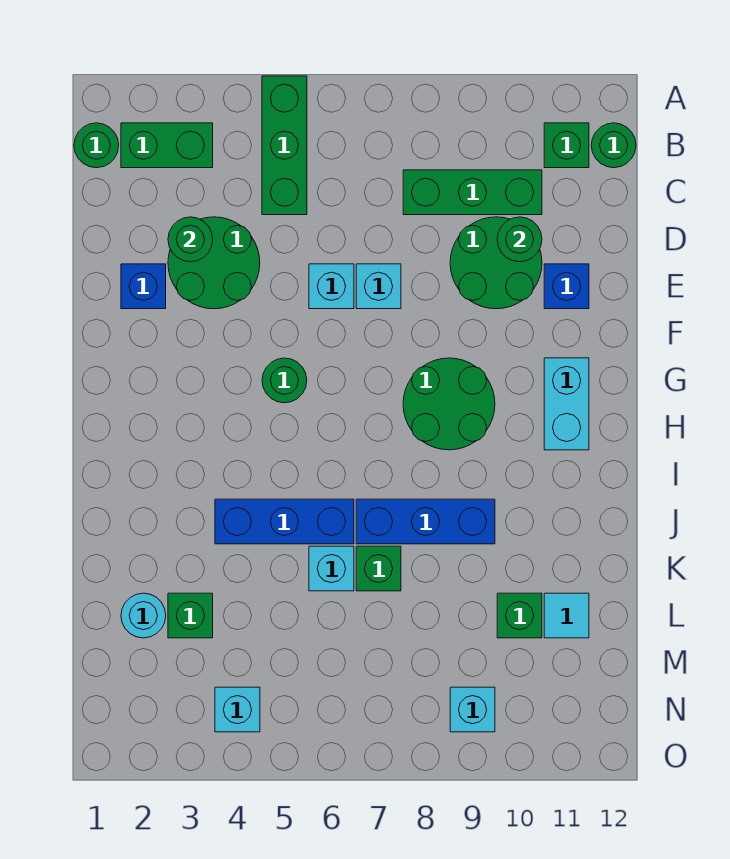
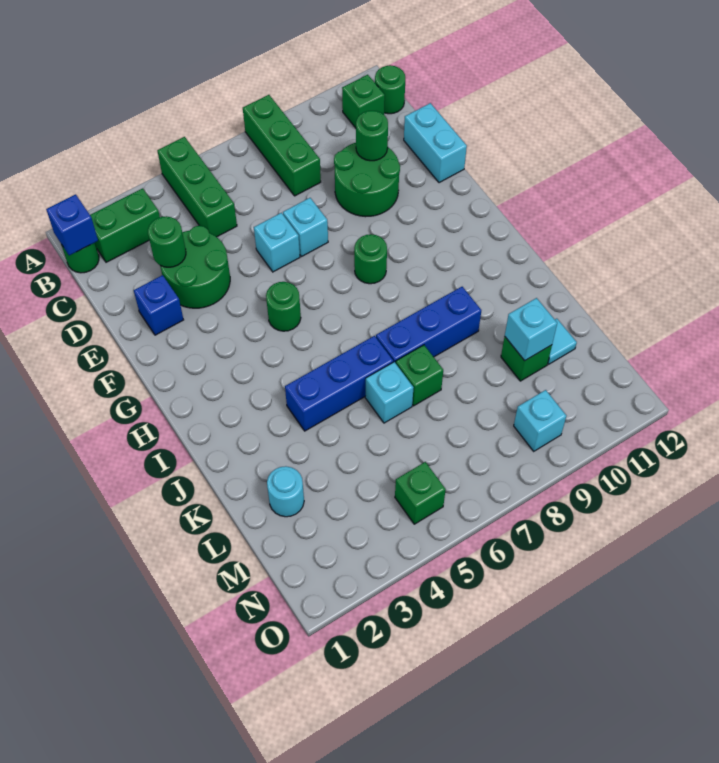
green 1x3 brick [403,170,542,215] -> green 1x3 brick turned to [243,95,321,196]
blue 1x1 brick [544,264,589,309] -> blue 1x1 brick moved to [46,194,98,255]
green 2x2 round brick [403,358,495,450] -> green 1x1 round brick [354,234,387,284]
cyan 1x2 brick [544,358,589,450] -> cyan 1x2 brick moved to [404,103,467,183]
green 1x1 brick [168,593,213,638] -> green 1x1 brick moved to [395,462,446,524]
cyan 1x1 brick [215,687,260,732] -> cyan 1x1 brick moved to [505,298,557,361]

